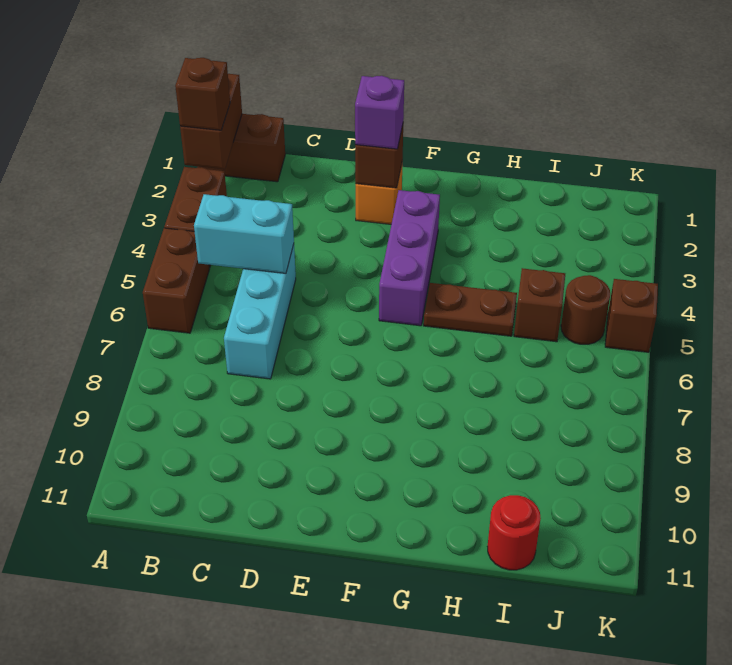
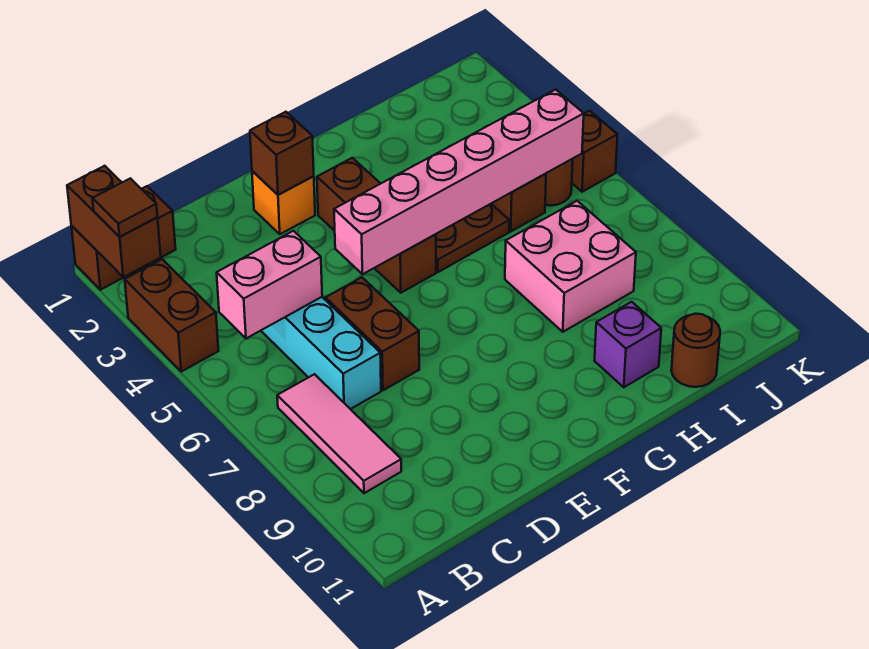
brown 1x1 brick [175,58,230,130] -> brown 1x1 tile [92,178,157,237]
brown 1x2 brick [143,228,209,333] -> brown 1x2 brick moved to [326,277,419,390]
cyan 1x2 brick [194,194,294,273] -> pink 1x2 brick [217,231,322,338]
none -> pink 1x3 tile [277,374,401,493]
purple 1x1 brick [355,76,404,149] -> purple 1x1 brick moved to [595,302,661,387]
none -> pink 1x6 brick [334,90,584,274]
purple 1x3 brick [379,190,440,326] -> brown 1x3 brick [317,158,436,293]
none -> pink 2x2 brick [505,201,636,332]
red 1x1 round brick [488,495,541,570] -> brown 1x1 round brick [671,314,720,387]

